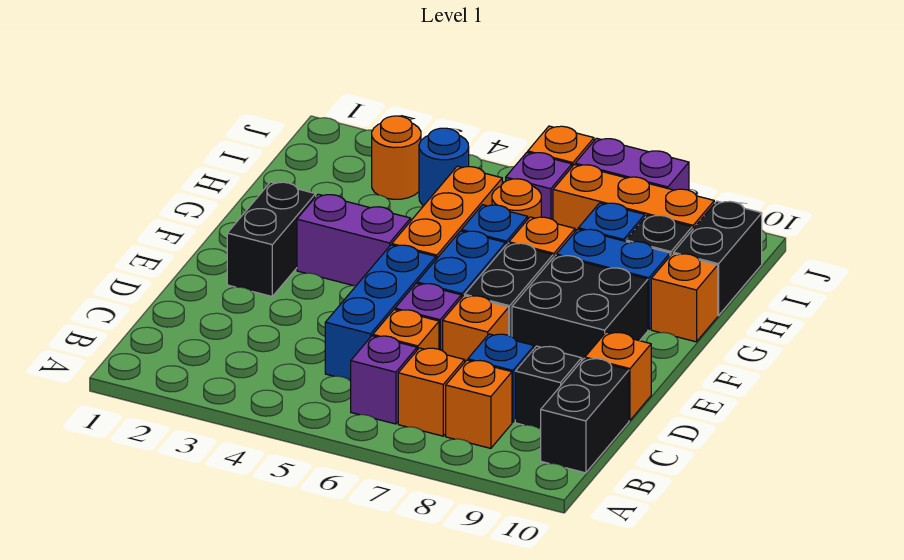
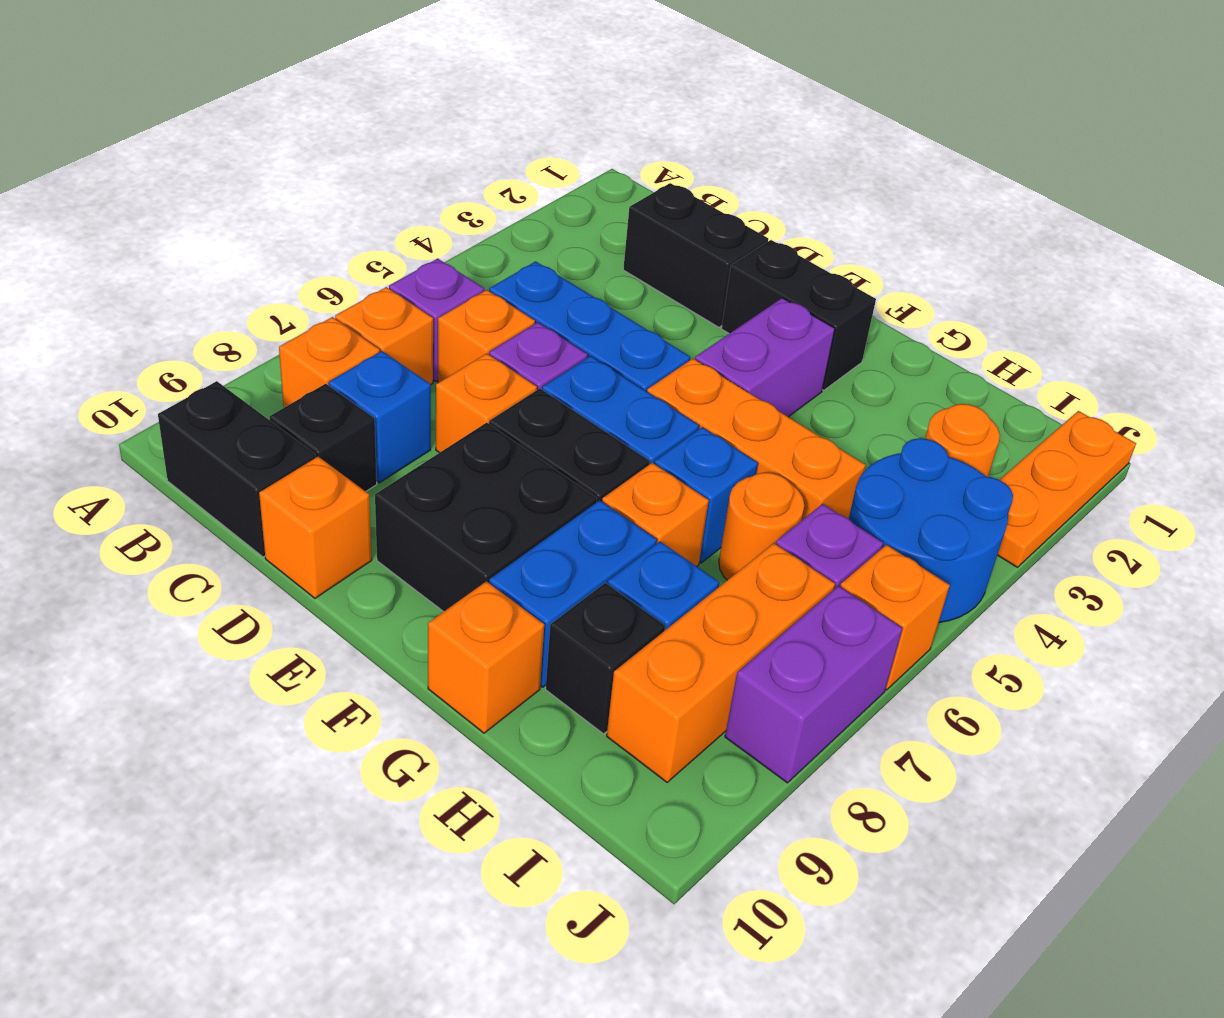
black 1x2 brick [673,201,762,316] -> black 1x2 brick moved to [623,183,768,327]
blue 1x1 round brick [419,128,469,206] -> blue 2x2 round brick [849,438,1013,622]
none -> orange 1x3 plate [997,411,1136,567]

